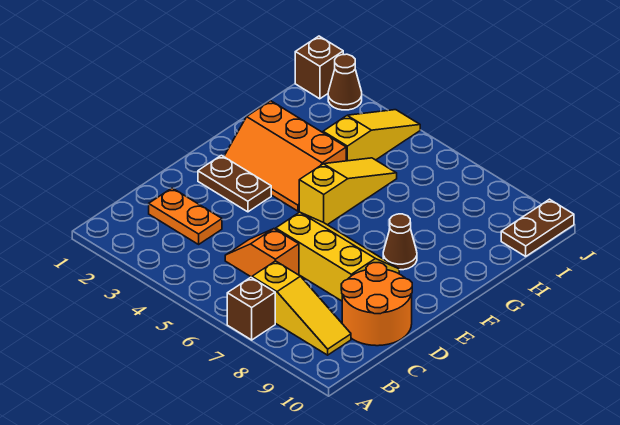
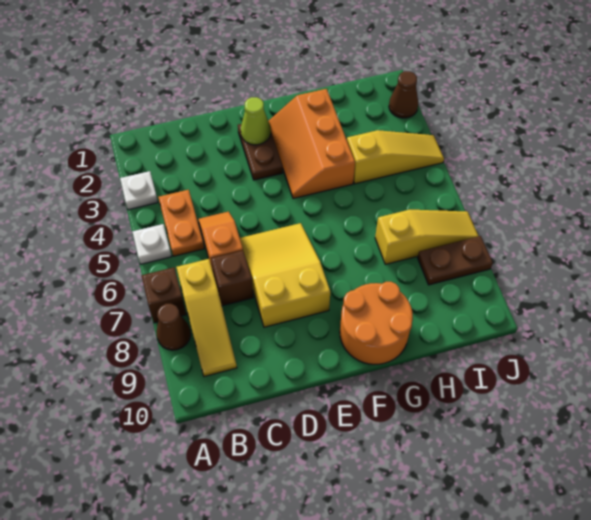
none -> white 1x1 plate [120,171,158,210]
none -> white 1x1 plate [133,224,172,264]
orange 1x2 plate [149,188,222,244] -> orange 1x2 plate moved to [158,190,204,256]
orange 2x2 round brick [341,263,412,346] -> orange 2x2 round brick moved to [340,282,413,364]
yellow 2x3 slope [276,212,399,301] -> yellow 2x3 slope turned to [240,223,330,327]
none -> lime 1x1 cone [241,97,271,145]
yellow 1x3 slope [299,158,397,225] -> yellow 1x3 slope moved to [375,210,478,264]
brown 1x1 cone [383,214,417,270] -> brown 1x1 cone moved to [156,304,191,350]
brown 1x2 plate [501,199,574,256] -> brown 1x2 plate moved to [418,236,493,285]
brown 1x1 brick [295,36,343,99] -> brown 1x1 brick moved to [211,251,253,306]

